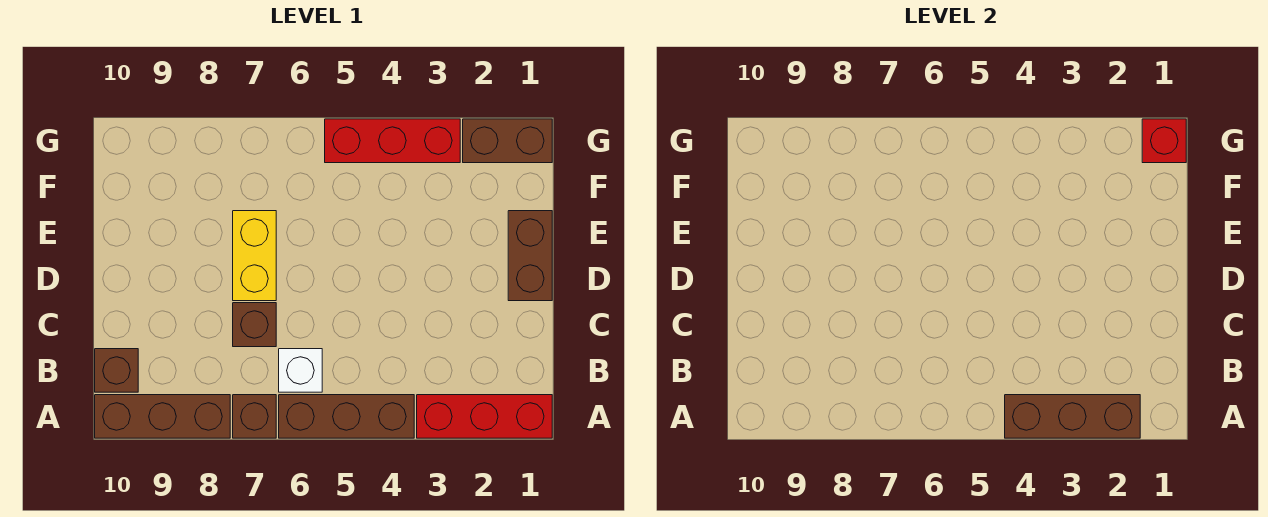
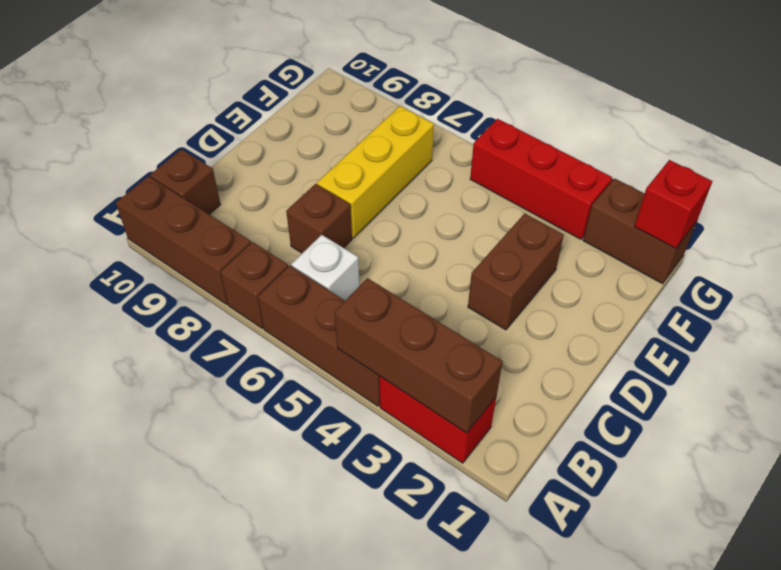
red 1x3 brick [417,395,552,438] -> red 1x2 brick [380,377,496,463]
brown 1x2 brick [508,211,552,301] -> brown 1x2 brick moved to [468,213,564,330]
yellow 1x2 brick [233,211,276,301] -> yellow 1x3 brick [317,106,434,238]

